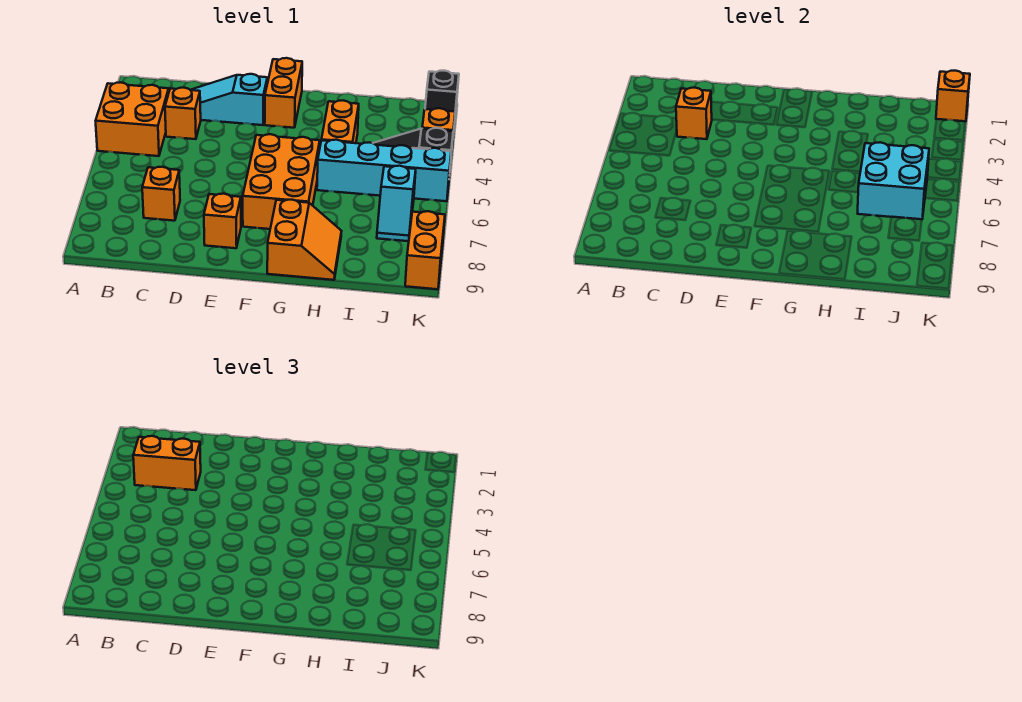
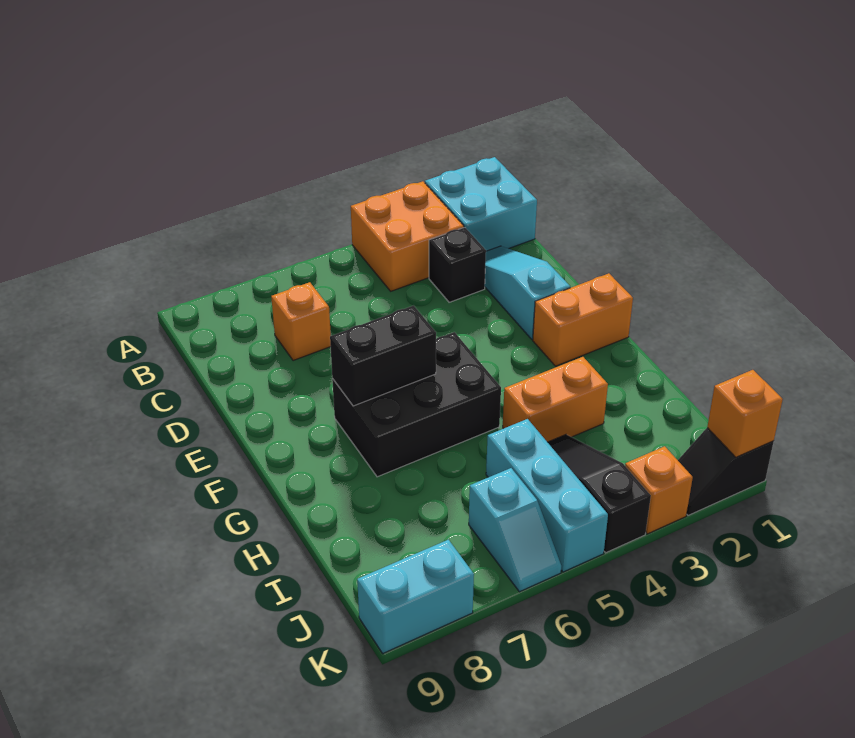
orange 1x2 brick [133,436,201,490] -> none
orange 1x1 brick [165,88,201,139] -> black 1x1 brick [429,227,486,302]
orange 1x1 brick [676,88,712,139] -> none
orange 1x1 brick [204,194,241,248] -> none
orange 2x3 brick [243,134,320,229] -> black 2x3 brick [332,332,501,477]
none -> black 1x2 brick [330,305,436,406]
orange 2x2 slope [267,200,341,280] -> none
cyan 1x4 brick [317,140,451,201] -> cyan 1x3 brick [486,419,608,572]
cyan 2x2 brick [858,142,929,219] -> cyan 2x2 brick moved to [425,157,537,251]
cyan 1x2 slope [377,166,416,241] -> cyan 1x2 slope turned to [469,468,561,592]
orange 1x2 brick [405,211,445,289] -> cyan 1x2 brick [357,540,474,653]

